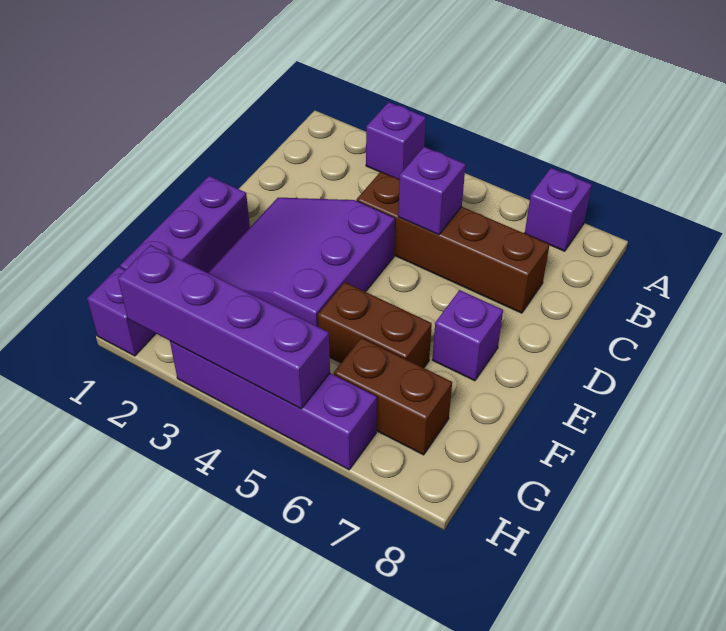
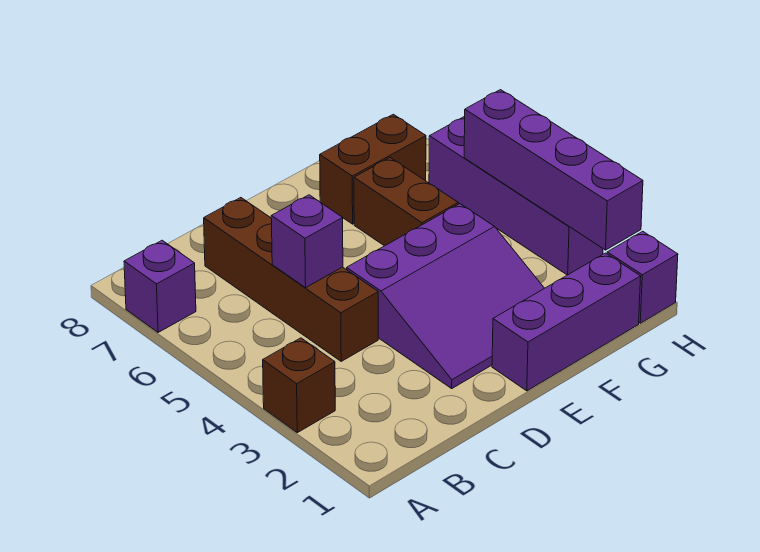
purple 1x1 brick [366,102,426,180] -> brown 1x1 brick [263,338,335,433]
purple 1x1 brick [433,290,503,381] -> none
brown 1x2 brick [334,338,452,455] -> brown 1x2 brick turned to [320,114,426,224]

